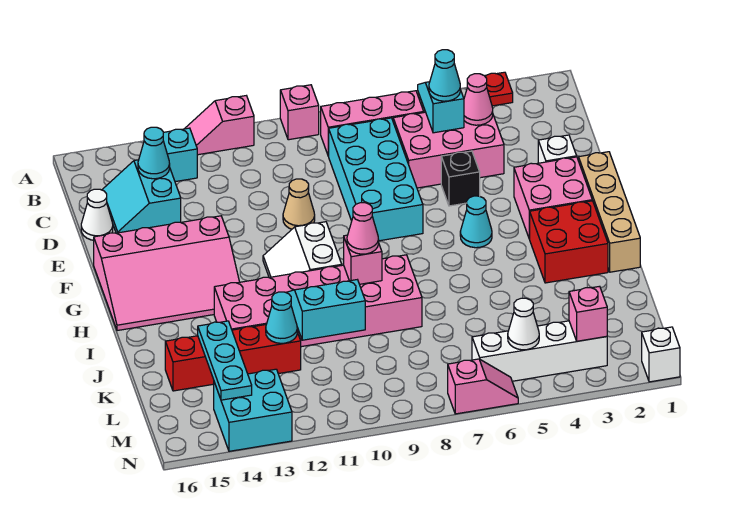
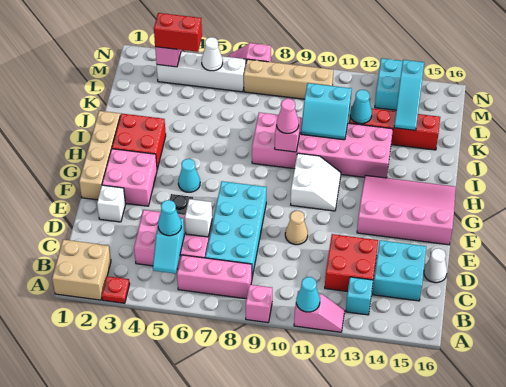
none -> tan 2x2 brick [52,240,111,300]
pink 1x1 cone [464,74,493,125] -> none
none -> red 2x2 brick [325,234,378,292]
cyan 2x2 slope [102,160,181,233] -> cyan 2x2 brick [373,240,426,301]
cyan 1x1 cone [138,127,170,179] -> cyan 1x1 cone moved to [296,277,320,312]
cyan 1x3 plate [198,321,252,400] -> cyan 1x3 slope [394,60,424,130]
none -> red 1x2 brick [154,13,202,52]
none -> tan 1x4 brick [244,59,333,99]
white 1x1 brick [642,327,680,382] -> white 1x1 brick moved to [185,199,212,237]

